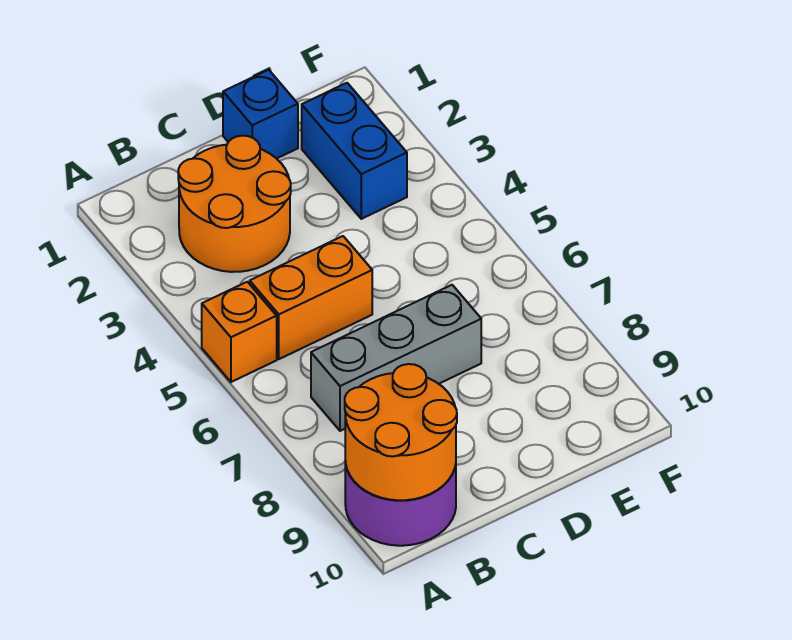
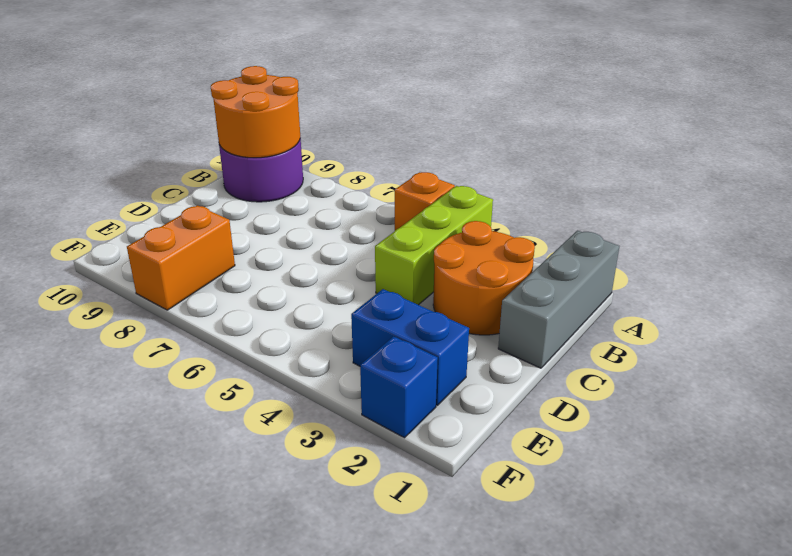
none -> lime 1x3 brick [375,186,493,305]
orange 1x2 brick [250,236,372,359] -> orange 1x2 brick moved to [127,205,235,310]
grey 1x3 brick [311,285,481,431] -> grey 1x3 brick moved to [498,231,619,368]
blue 1x1 brick [223,70,298,159] -> blue 1x1 brick moved to [360,336,438,438]

